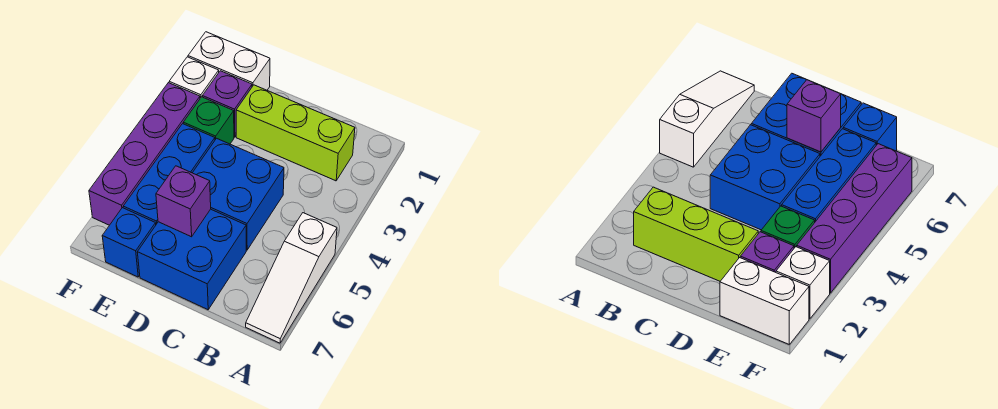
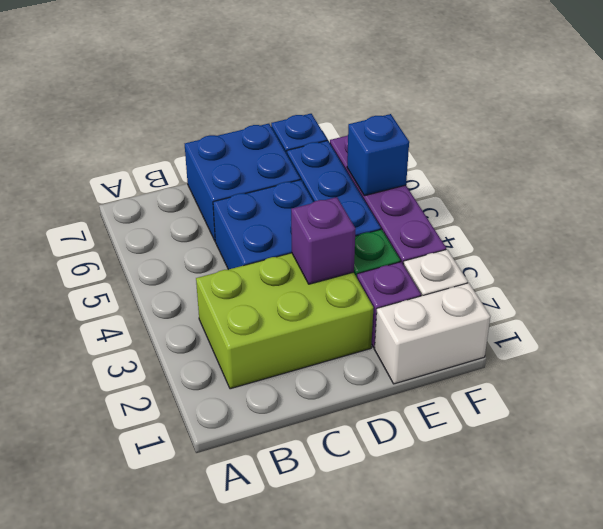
white 1x3 slope [246,213,337,343] -> none
lime 1x3 brick [236,85,355,181] -> lime 2x3 brick [196,253,373,389]
purple 1x1 brick [156,166,211,237] -> purple 1x1 brick moved to [291,197,356,284]
none -> blue 1x1 brick [347,114,409,196]

